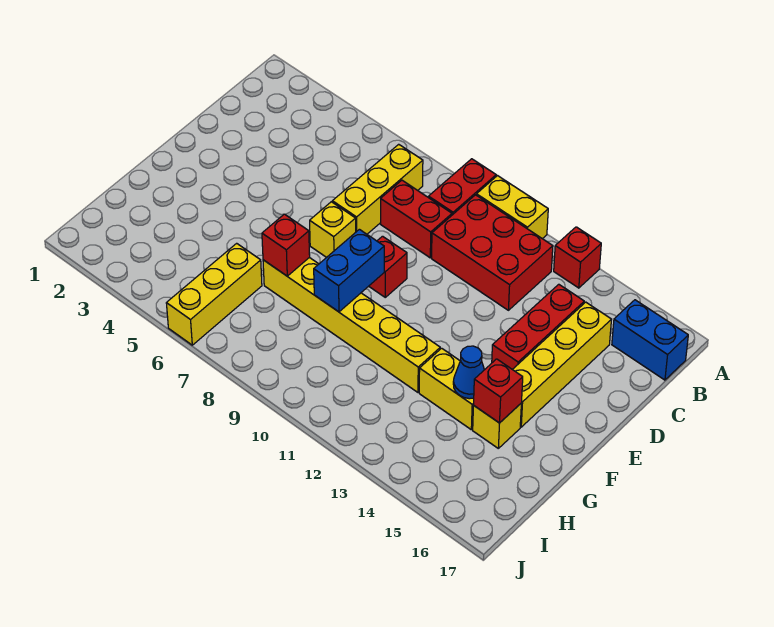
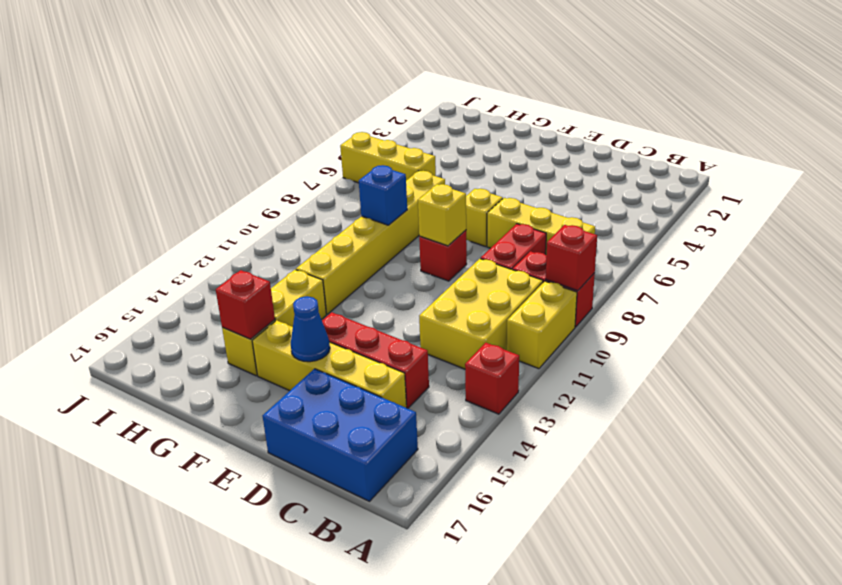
red 2x3 brick [432,195,553,310] -> yellow 2x3 brick [419,259,543,369]
blue 1x2 brick [612,300,688,380] -> blue 2x3 brick [263,369,418,501]
none -> yellow 1x1 brick [418,184,466,246]
blue 1x2 brick [314,229,384,312] -> blue 1x1 brick [359,165,407,225]
red 1x1 brick [262,214,310,276] -> red 1x1 brick moved to [546,225,597,291]
blue 1x1 cone [453,346,484,399] -> blue 1x1 cone moved to [291,296,330,362]

